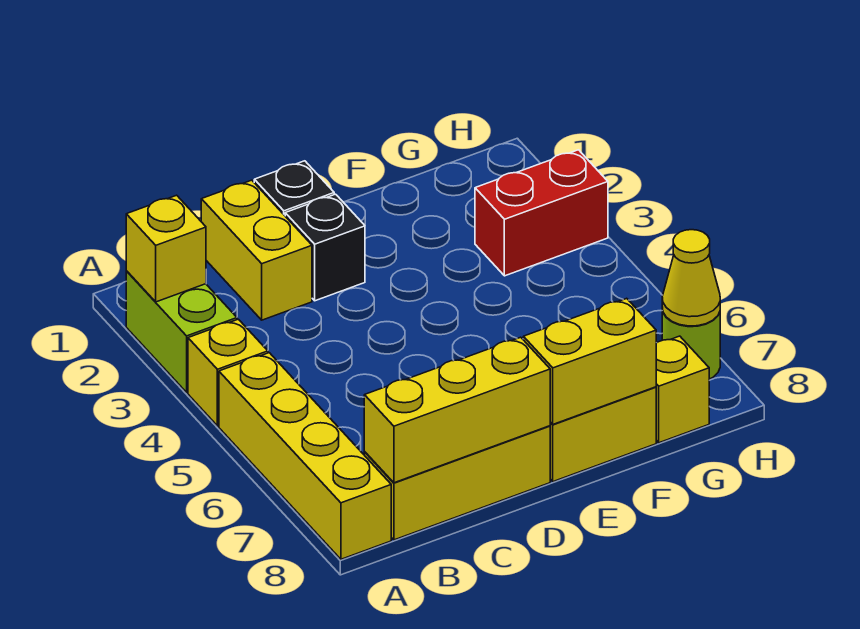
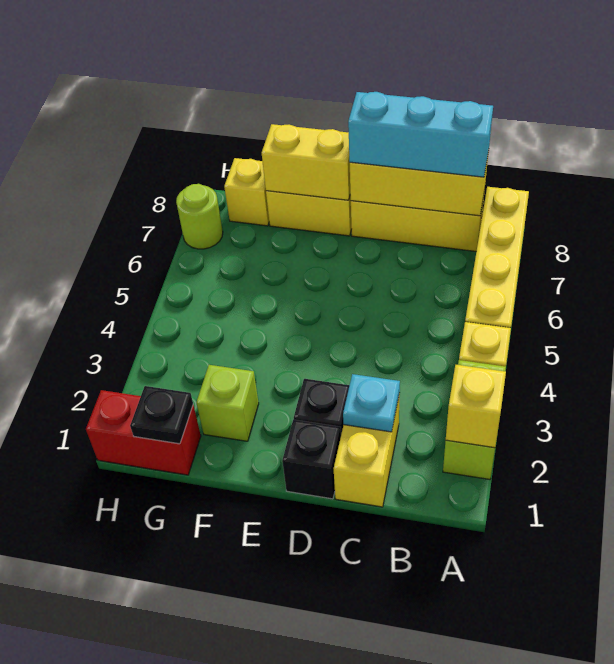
none -> cyan 1x3 brick [348,92,493,177]
none -> cyan 1x1 plate [343,374,400,432]
none -> lime 1x1 brick [196,365,259,441]
none -> black 1x1 plate [130,386,193,444]
red 1x2 brick [475,150,608,276] -> red 1x2 brick moved to [86,390,201,475]
yellow 1x1 cone [662,230,720,326] -> none

